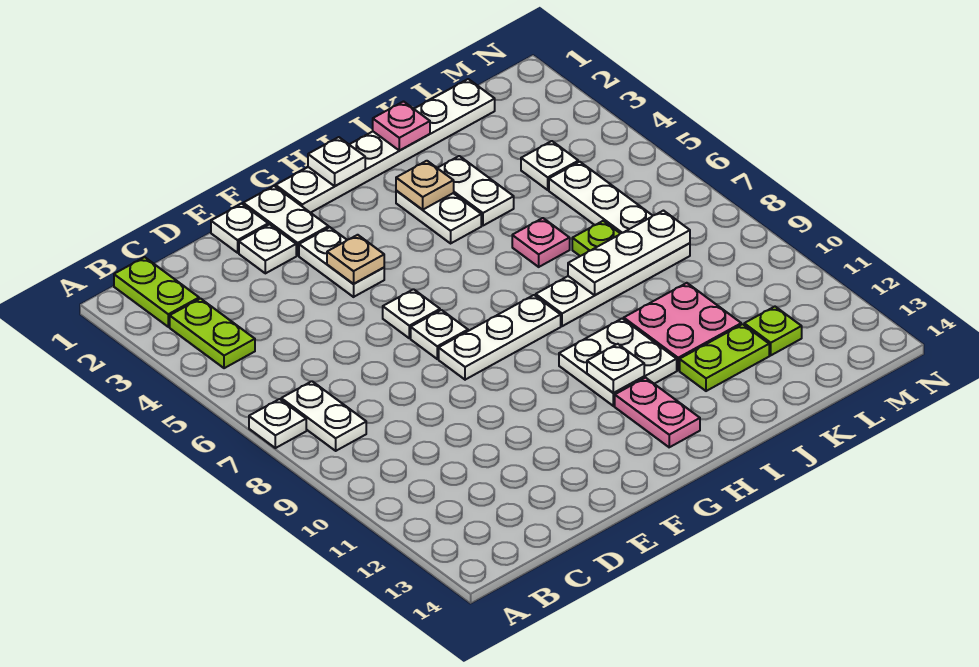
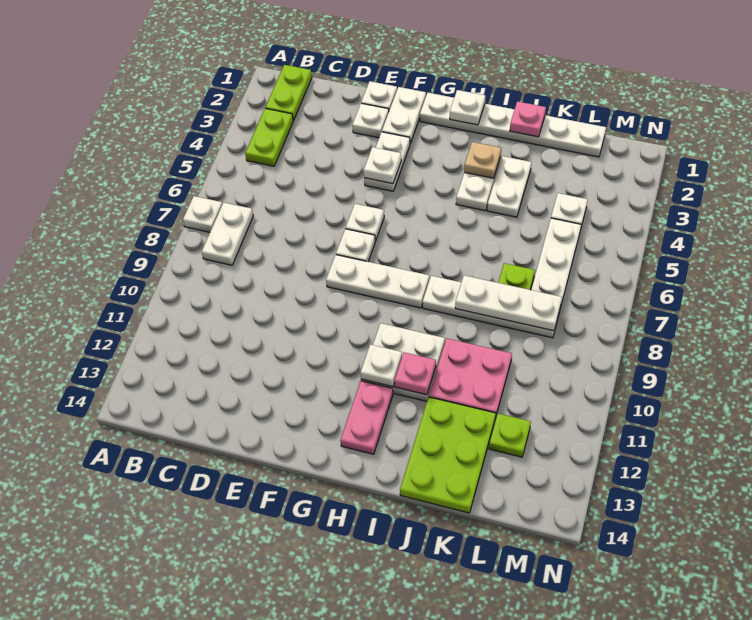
tan 1x1 plate [327,235,384,284] -> white 1x1 plate [364,147,401,184]
pink 1x1 plate [512,218,570,267] -> pink 1x1 plate moved to [394,352,436,395]
lime 1x2 plate [680,324,769,391] -> lime 2x3 plate [400,397,496,513]

